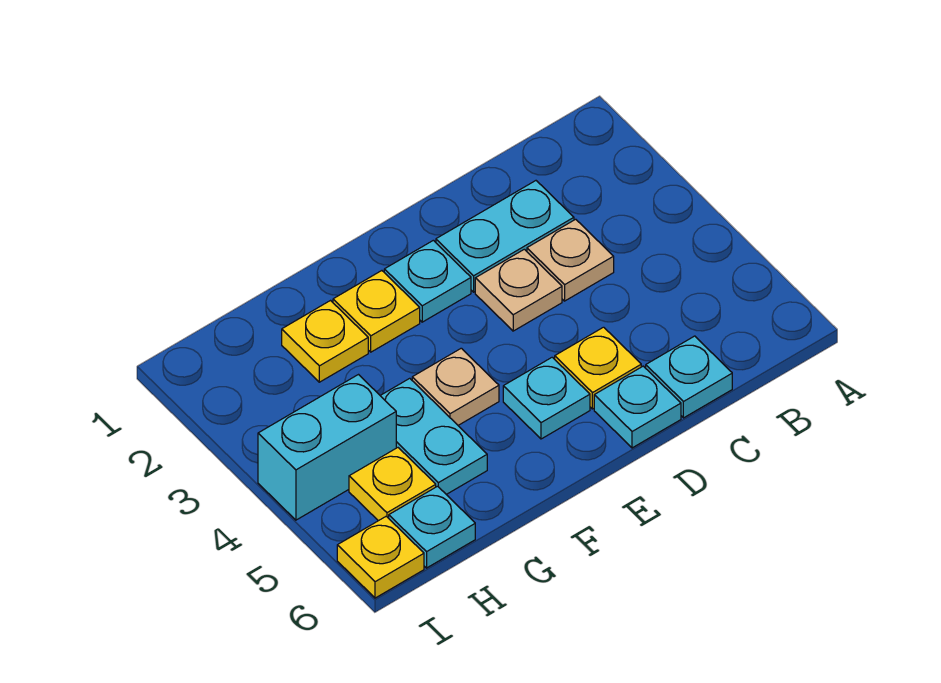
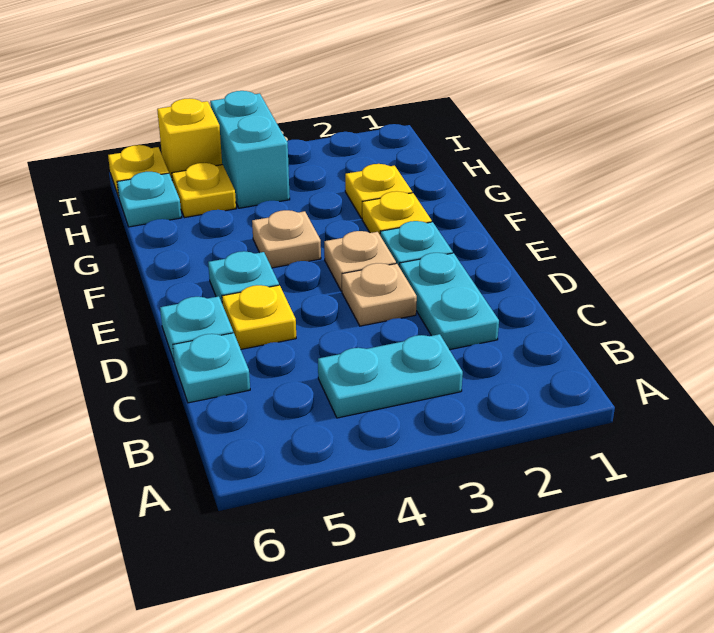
tan 1x1 plate [527,219,614,301] -> tan 1x1 plate moved to [324,231,396,291]
cyan 1x2 plate [380,378,487,494] -> cyan 1x2 plate moved to [318,334,463,418]
none -> yellow 1x1 brick [157,98,222,179]

